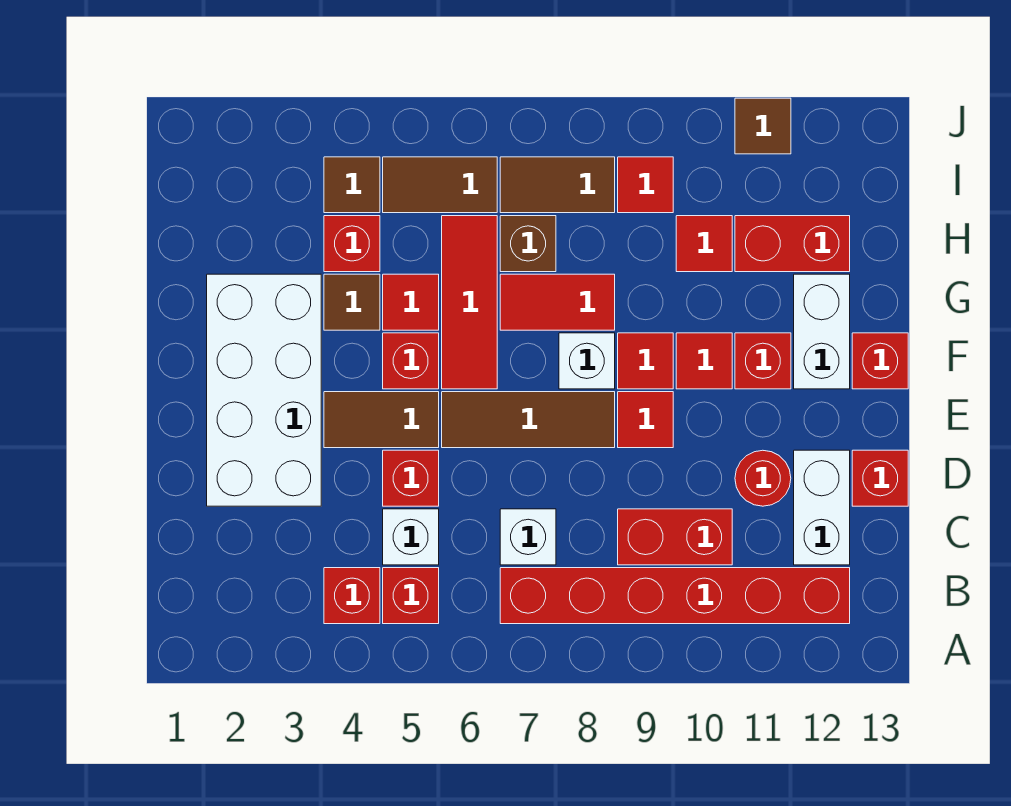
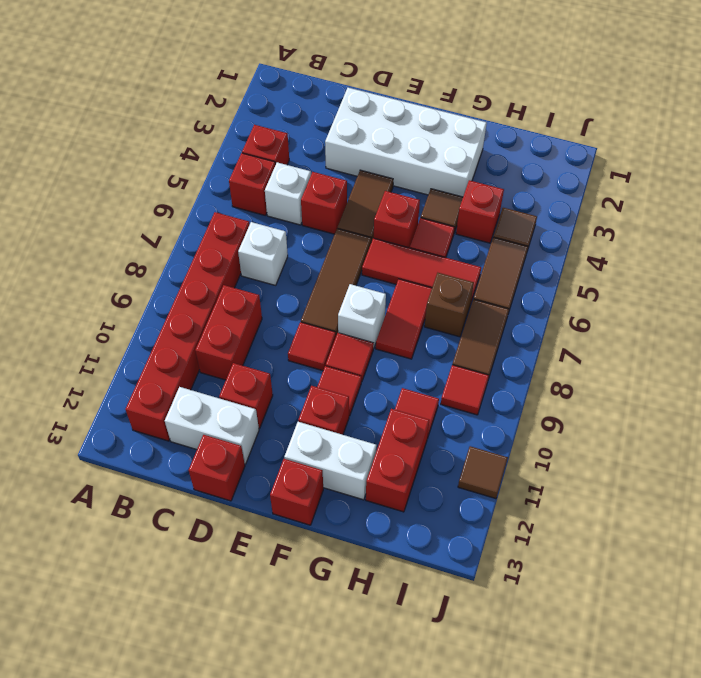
red 1x1 round brick [735,450,791,506] -> red 1x1 brick [219,363,273,428]

